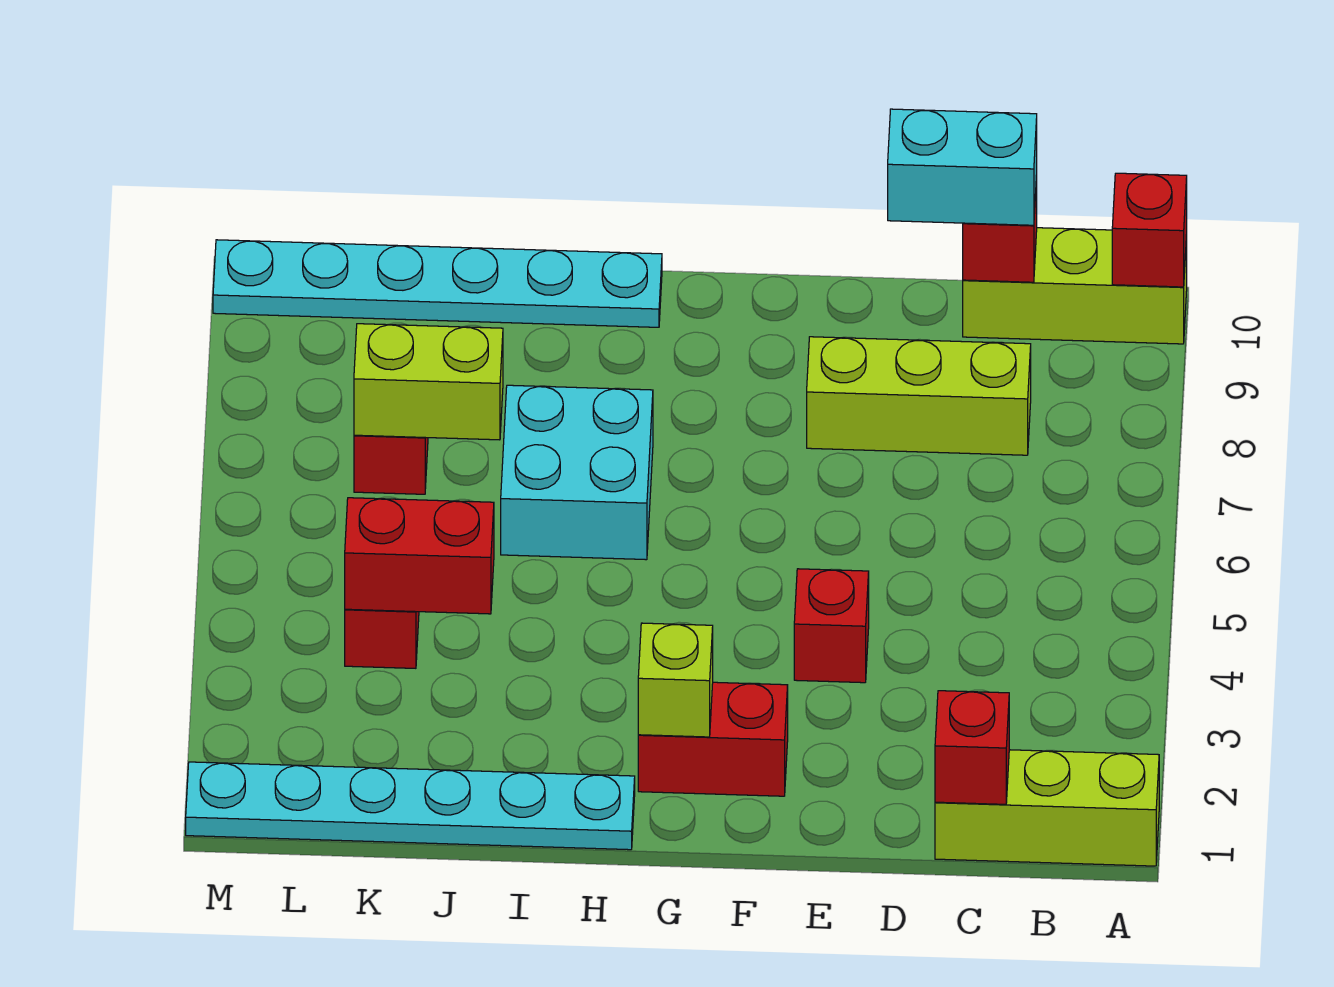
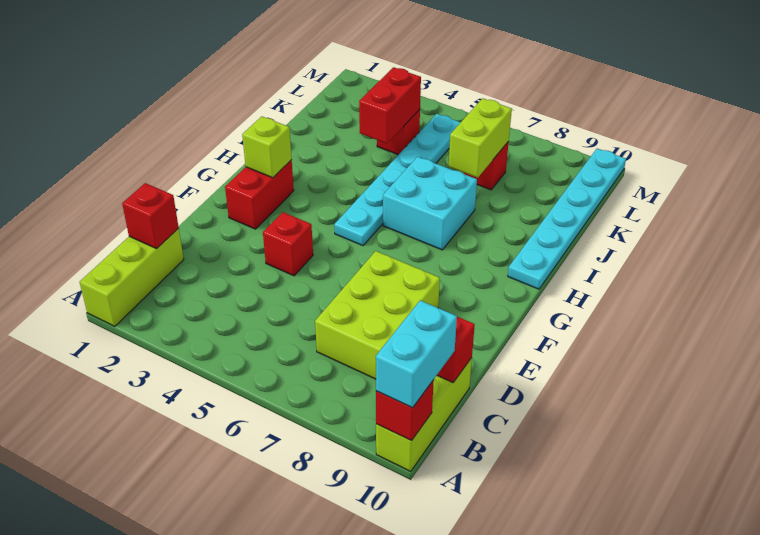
lime 1x3 brick [807,337,1031,455] -> lime 2x3 brick [315,251,440,379]
cyan 1x2 brick [888,109,1037,225] -> cyan 1x2 brick moved to [376,300,457,408]
cyan 1x6 plate [186,762,635,850] -> cyan 1x6 plate moved to [334,114,461,246]

